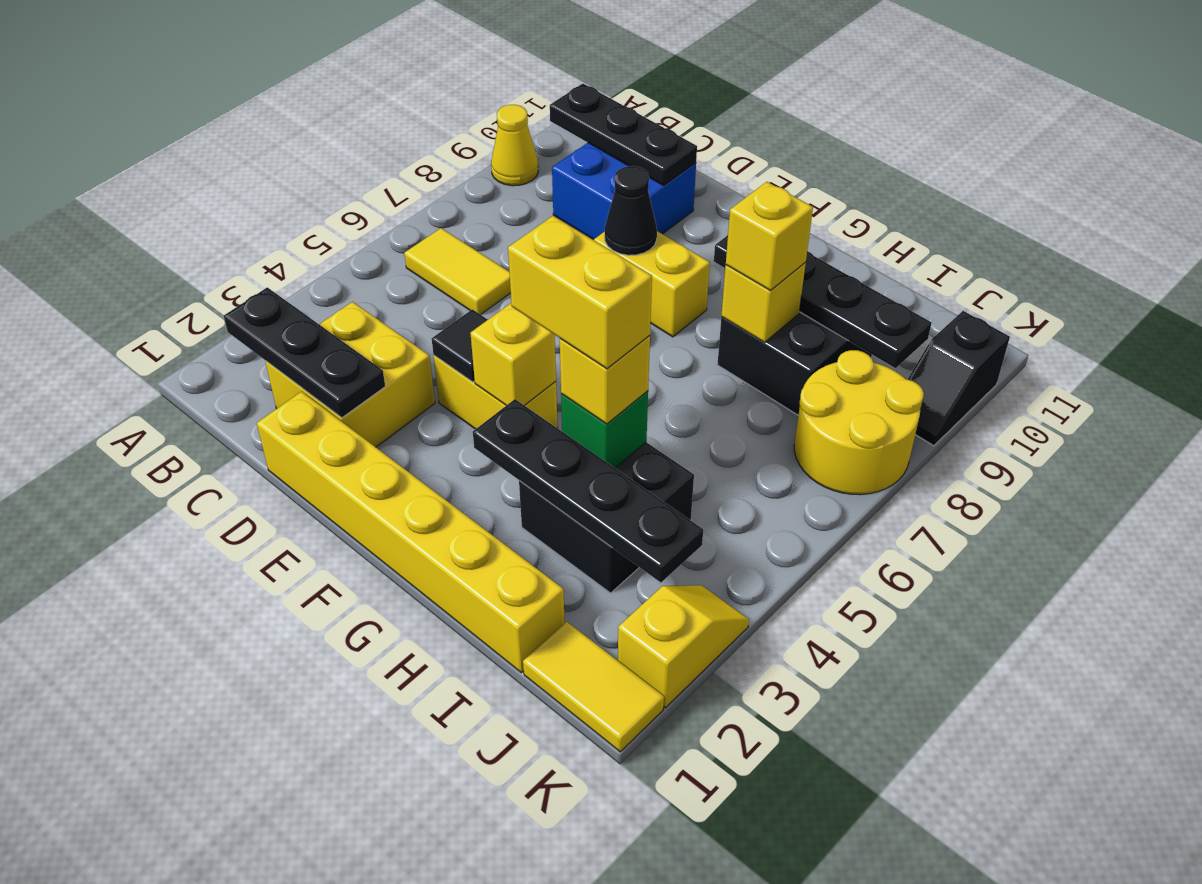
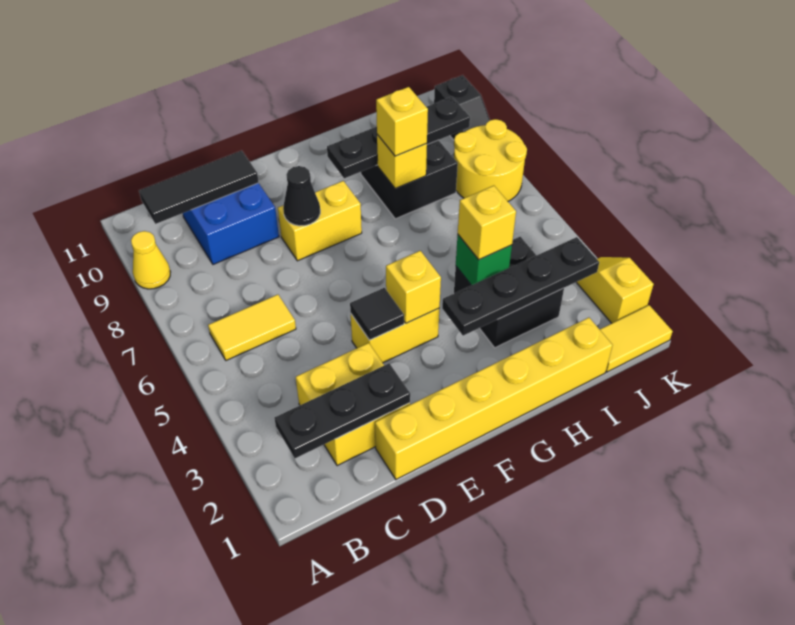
black 1x3 plate [550,84,697,186] -> black 1x3 tile [139,150,259,224]
yellow 1x2 brick [508,216,652,369] -> none

